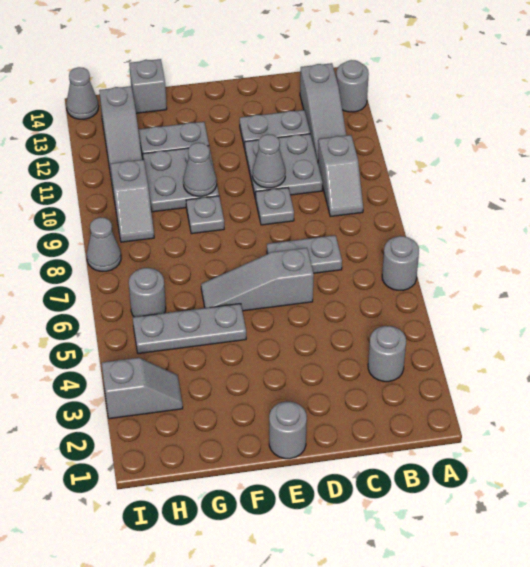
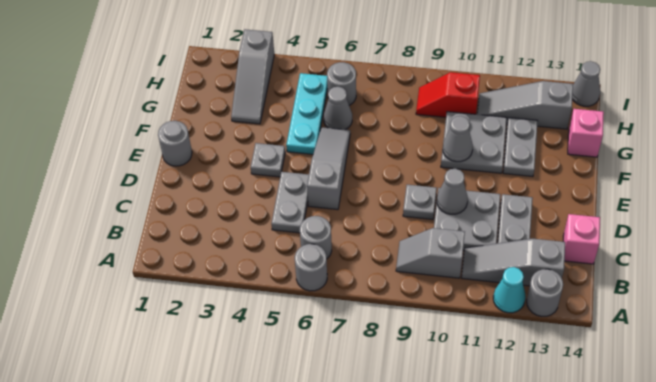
none -> cyan 1x1 cone [493,267,526,313]
grey 1x1 round brick [368,326,406,382] -> grey 1x1 round brick moved to [300,216,332,259]
grey 1x2 plate [267,235,342,273] -> grey 1x2 plate moved to [271,172,309,233]
none -> pink 1x1 brick [563,214,600,264]
grey 1x3 plate [133,304,246,354] -> cyan 1x3 plate [286,73,328,154]
grey 1x1 plate [186,196,224,234] -> grey 1x1 plate moved to [251,143,285,177]
grey 1x1 brick [129,59,167,113] -> pink 1x1 brick [568,109,604,157]
grey 1x2 slope [102,358,183,419] -> grey 1x3 slope [231,29,274,124]
grey 1x2 slope [111,159,154,242] -> red 1x2 slope [416,72,480,117]
grey 1x1 cone [87,217,121,271] -> grey 1x1 cone moved to [324,87,352,130]

